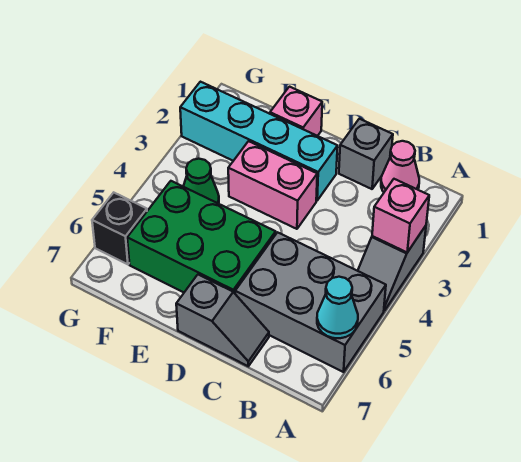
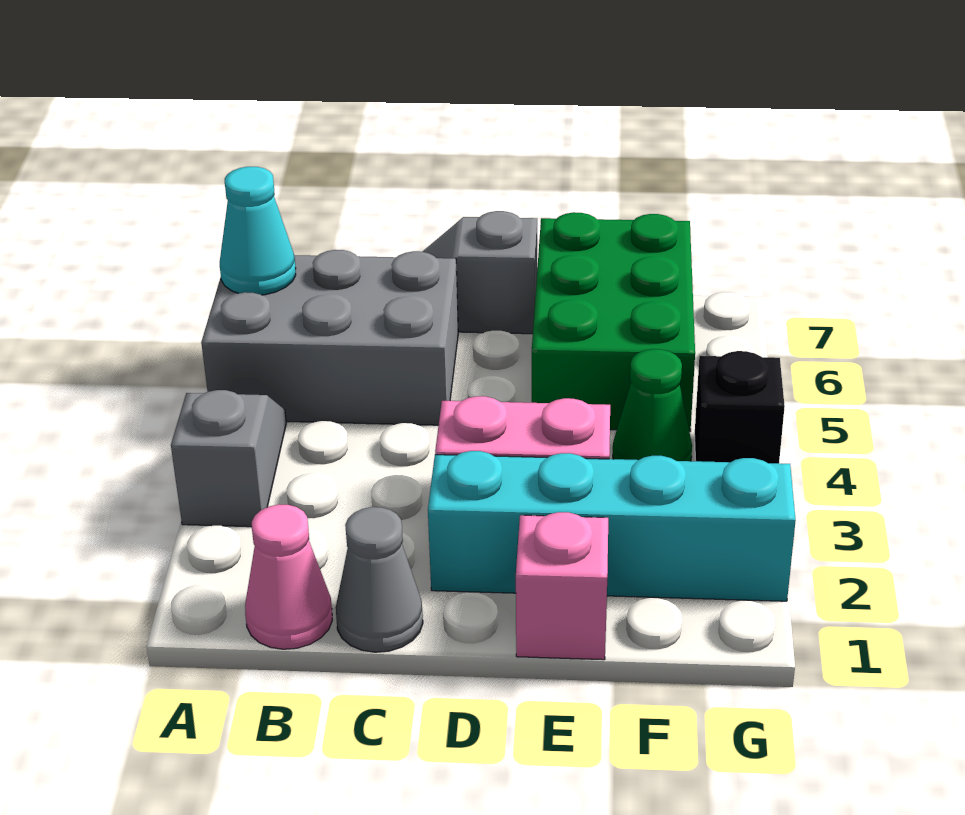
pink 1x1 brick [372,179,429,252] -> none
grey 1x1 brick [339,119,393,189] -> grey 1x1 cone [336,507,423,652]
green 2x3 brick [127,181,276,293] -> green 2x3 brick turned to [532,212,695,432]
black 1x1 brick [92,193,147,264] -> black 1x1 brick moved to [695,351,785,463]

